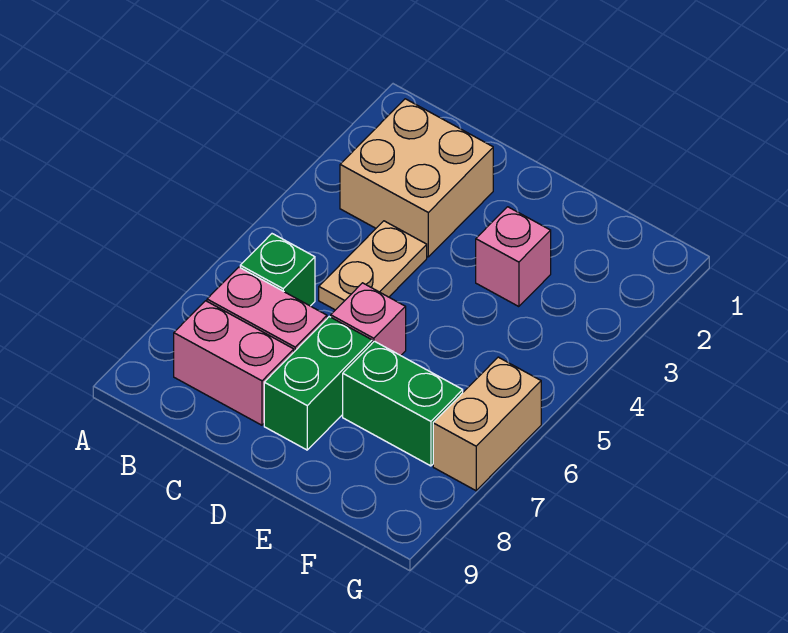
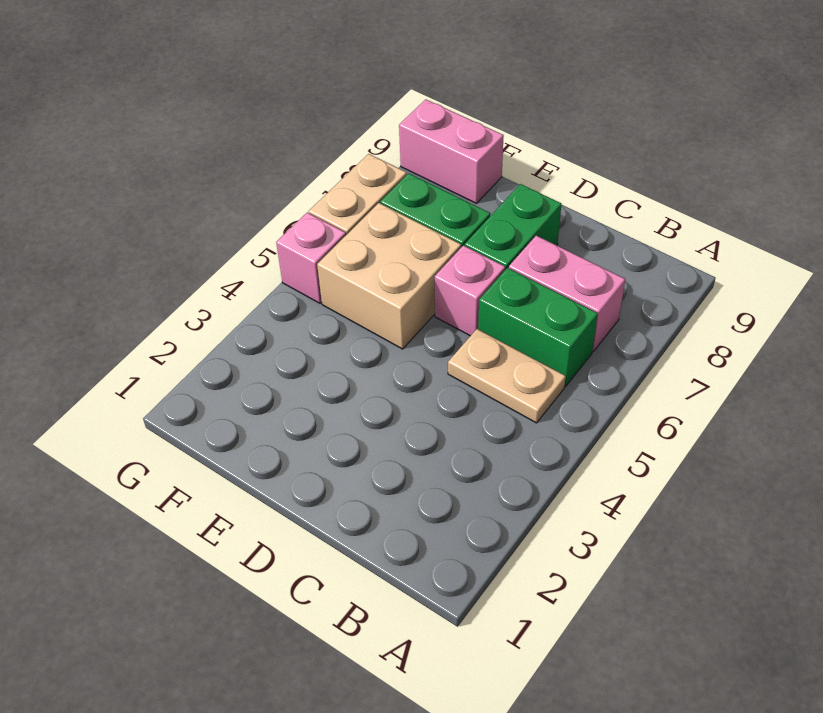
tan 2x2 brick [340,99,493,257] -> tan 2x2 brick moved to [317,203,461,349]
green 1x1 brick [240,234,315,306] -> green 1x2 brick [478,268,598,387]
pink 1x2 brick [174,301,294,425] -> pink 1x2 brick moved to [399,99,504,203]
tan 1x2 plate [319,221,427,310] -> tan 1x2 plate turned to [448,329,566,423]
pink 1x1 brick [476,207,551,307] -> pink 1x1 brick moved to [276,213,346,303]

